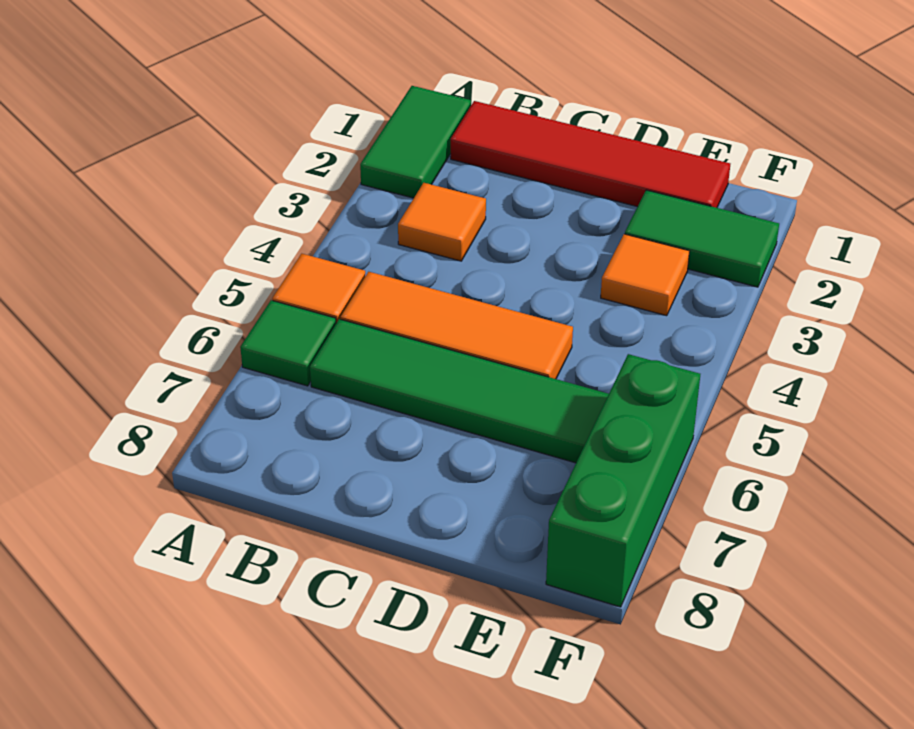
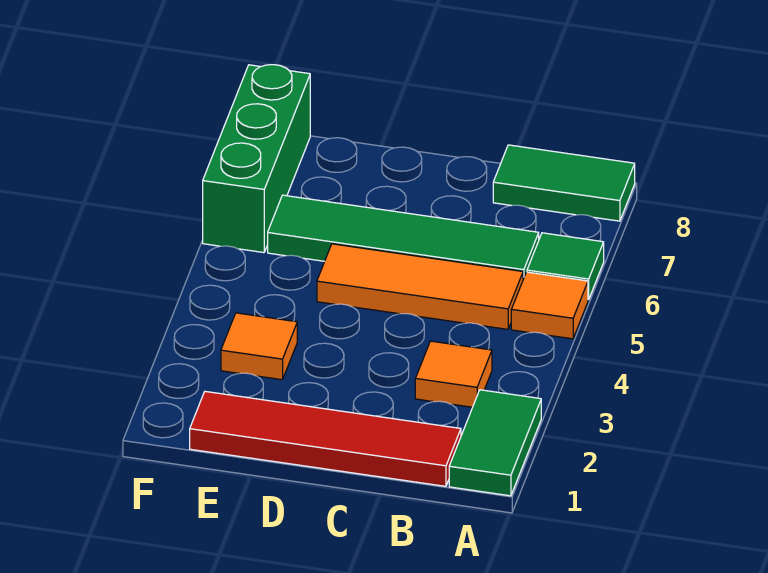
green 1x2 tile [625,190,779,287] -> green 1x2 tile moved to [493,145,635,221]

